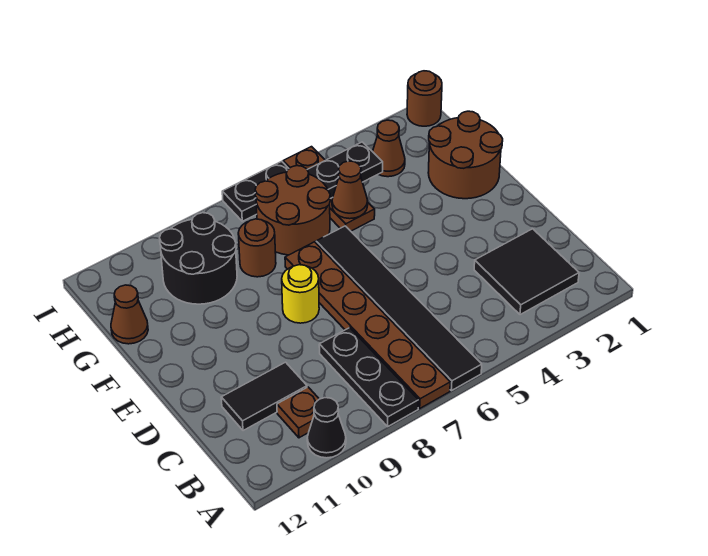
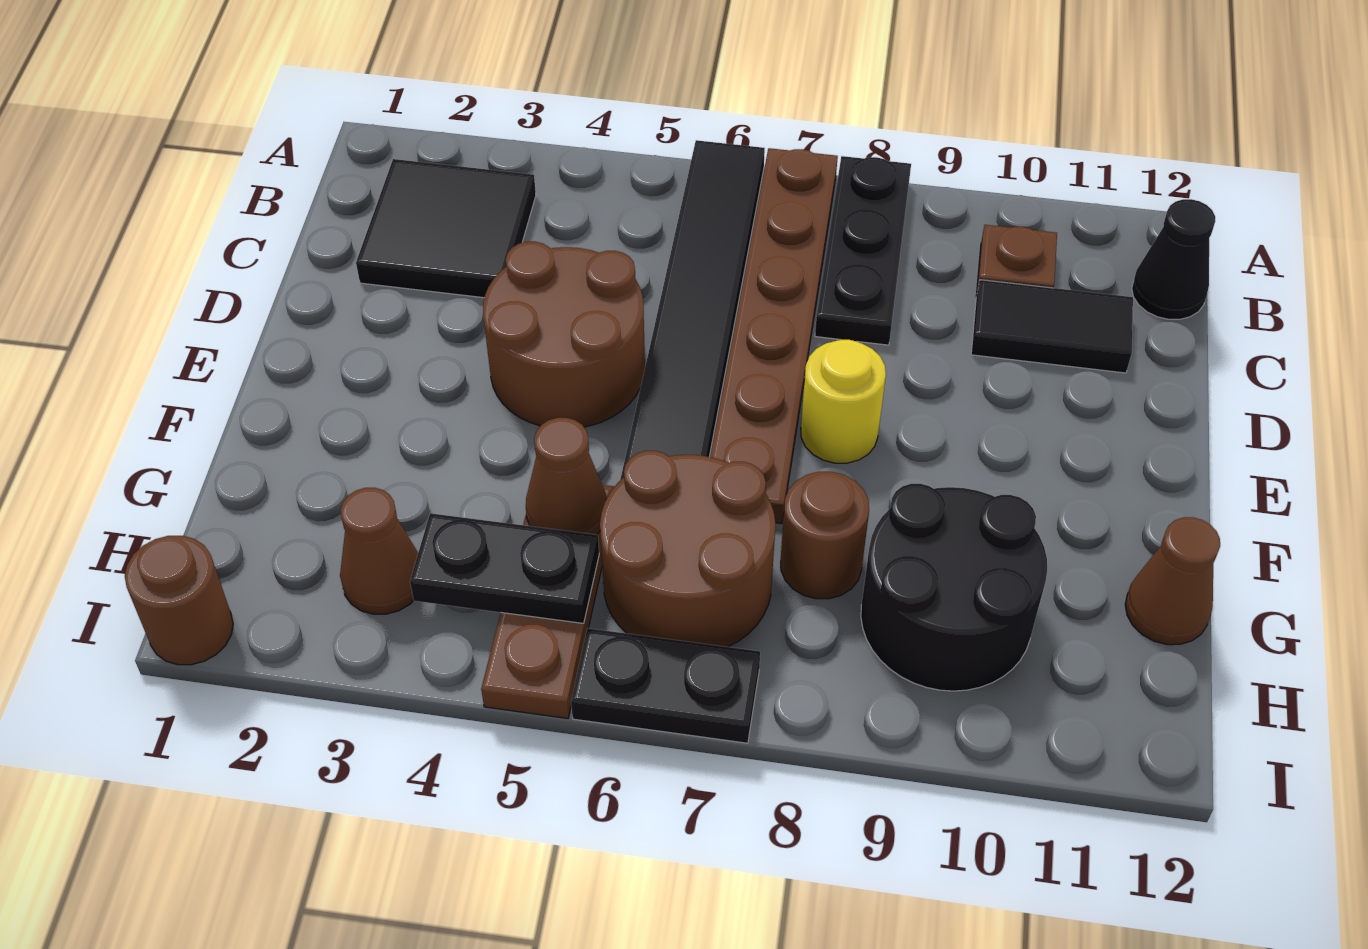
black 1x1 cone [307,398,346,458] -> black 1x1 cone moved to [1132,199,1215,319]
brown 2x2 round brick [428,111,503,199] -> brown 2x2 round brick moved to [483,241,645,427]

